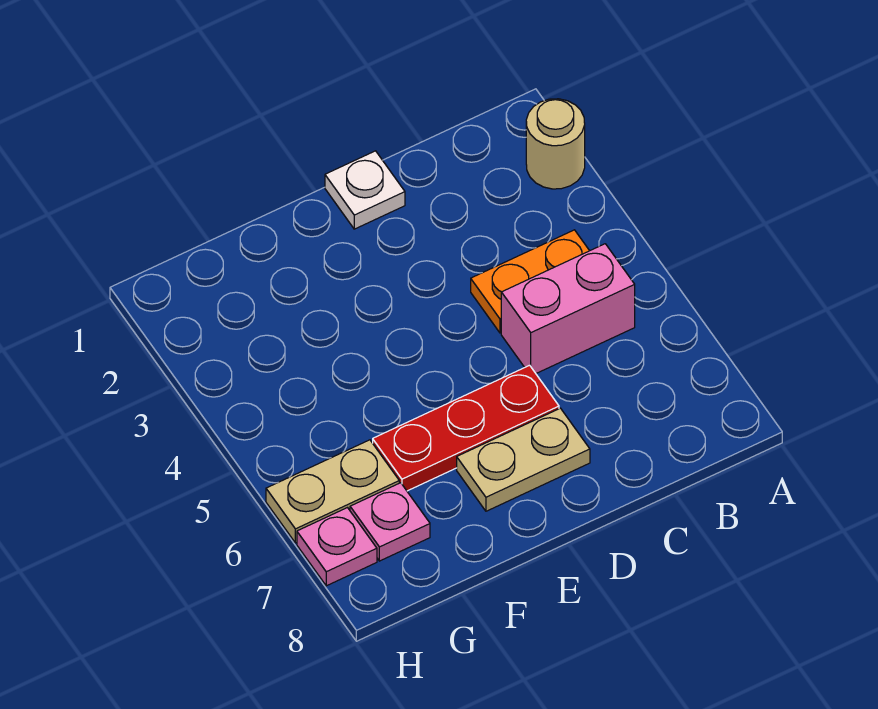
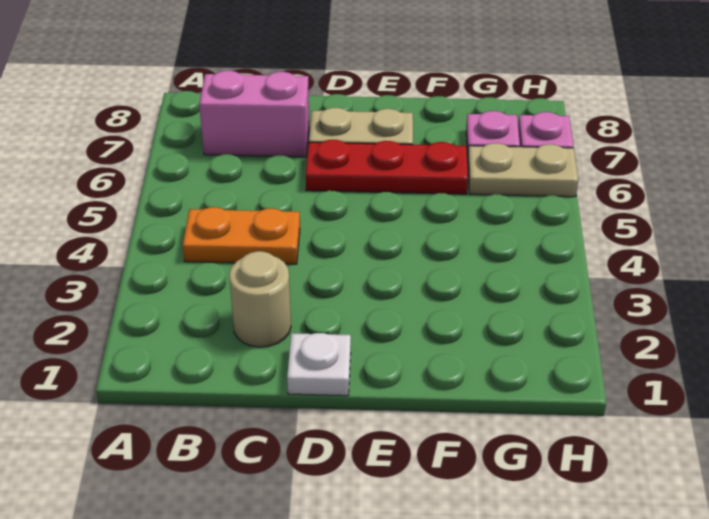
tan 1x1 round brick [526,99,585,189] -> tan 1x1 round brick moved to [229,251,291,347]
pink 1x2 brick [501,244,635,373] -> pink 1x2 brick moved to [199,71,309,157]

